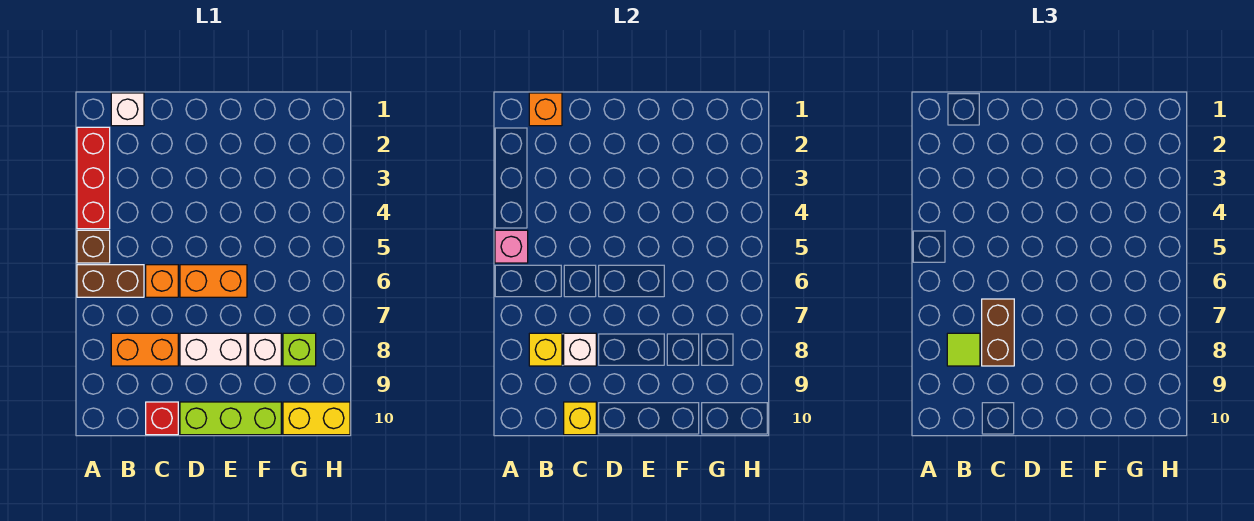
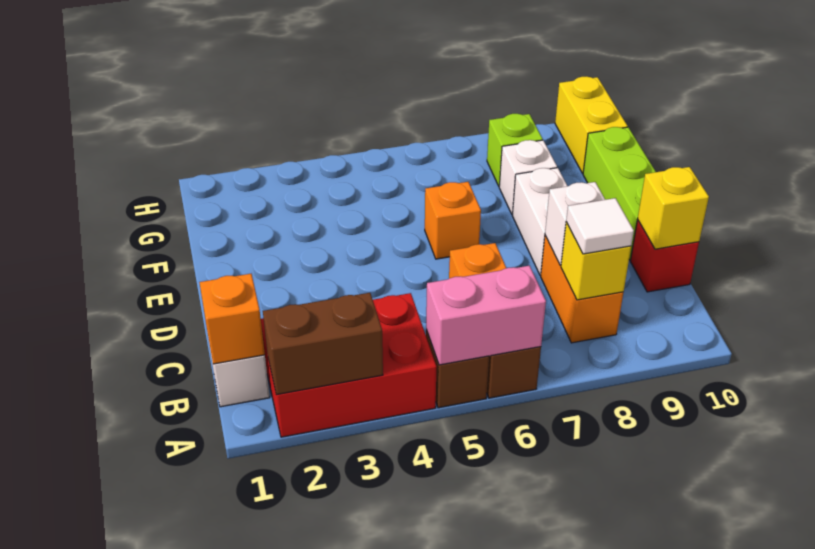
red 1x3 brick [77,127,110,229] -> red 2x3 brick [261,293,437,437]
pink 1x1 brick [495,230,528,263] -> pink 1x2 brick [426,266,546,365]
lime 1x1 tile [947,333,980,366] -> white 1x1 tile [566,198,634,254]
brown 1x2 brick [982,299,1014,366] -> brown 1x2 brick moved to [263,293,383,395]
orange 1x2 brick [180,265,247,297] -> orange 1x1 brick [425,182,481,259]

